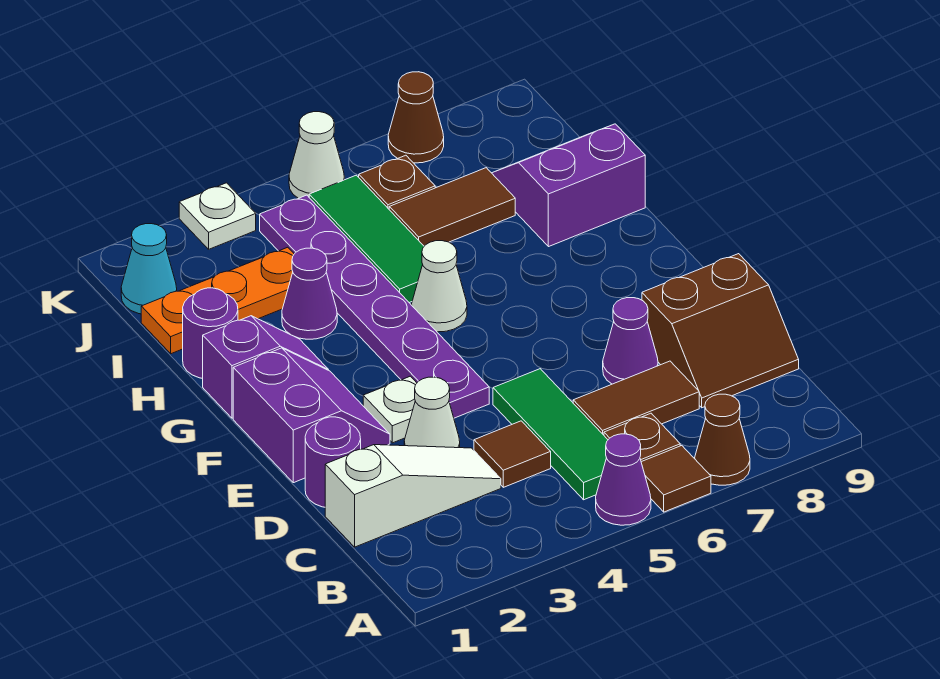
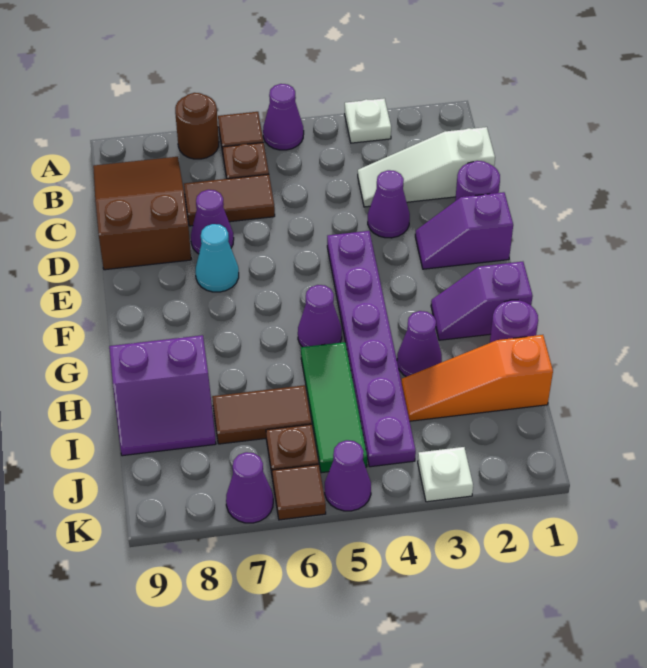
brown 1x1 cone [695,394,750,485] -> brown 1x1 round brick [175,93,219,159]
green 1x3 tile [493,369,608,500] -> none
brown 1x1 tile [474,421,551,487] -> brown 1x1 tile moved to [272,464,326,520]
brown 2x2 slope [642,254,799,408] -> brown 2x3 slope [93,157,191,270]
white 1x1 cone [404,377,460,448] -> purple 1x1 cone [368,170,410,238]
purple 2x2 slope [233,348,390,483] -> purple 1x2 slope [415,192,513,269]
white 1x1 plate [363,376,417,443] -> white 1x1 plate moved to [345,99,391,143]
white 1x1 cone [412,241,467,332] -> purple 1x1 cone [298,285,342,347]
orange 1x3 plate [141,247,294,354] -> orange 1x3 slope [401,335,553,421]
cyan 1x1 cone [121,224,177,314] -> cyan 1x1 cone moved to [195,224,239,292]
white 1x1 cone [289,112,344,198] -> purple 1x1 cone [325,440,371,511]
brown 1x1 cone [388,72,444,163] -> purple 1x1 cone [226,452,273,523]

